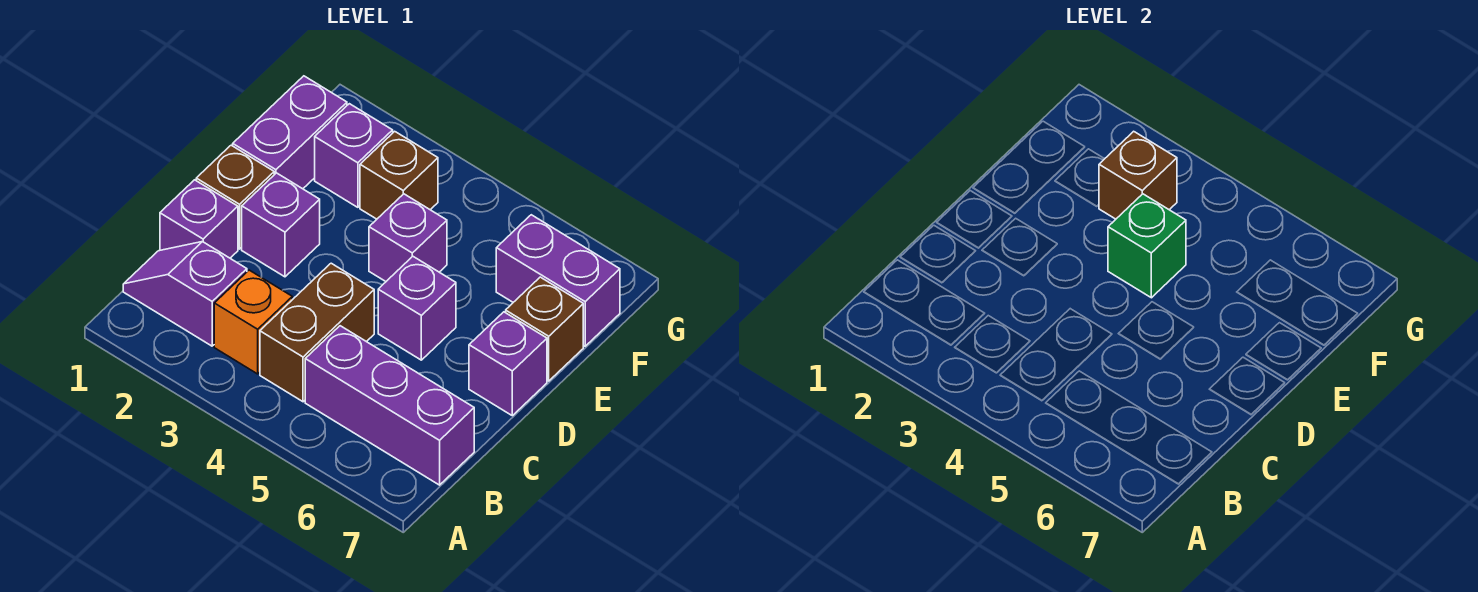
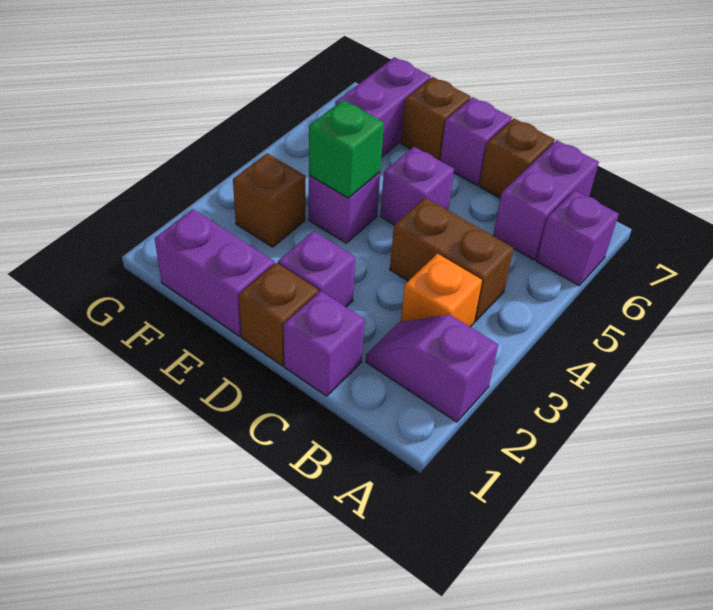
purple 1x2 slope [123,242,247,346] -> purple 1x2 slope turned to [366,315,498,422]
purple 1x3 brick [305,326,474,485] -> purple 1x2 brick [493,140,599,260]
purple 1x1 brick [315,104,393,207] -> purple 1x1 brick moved to [537,190,619,286]
brown 1x1 brick [1099,131,1177,219] -> brown 1x1 brick moved to [480,119,554,198]

